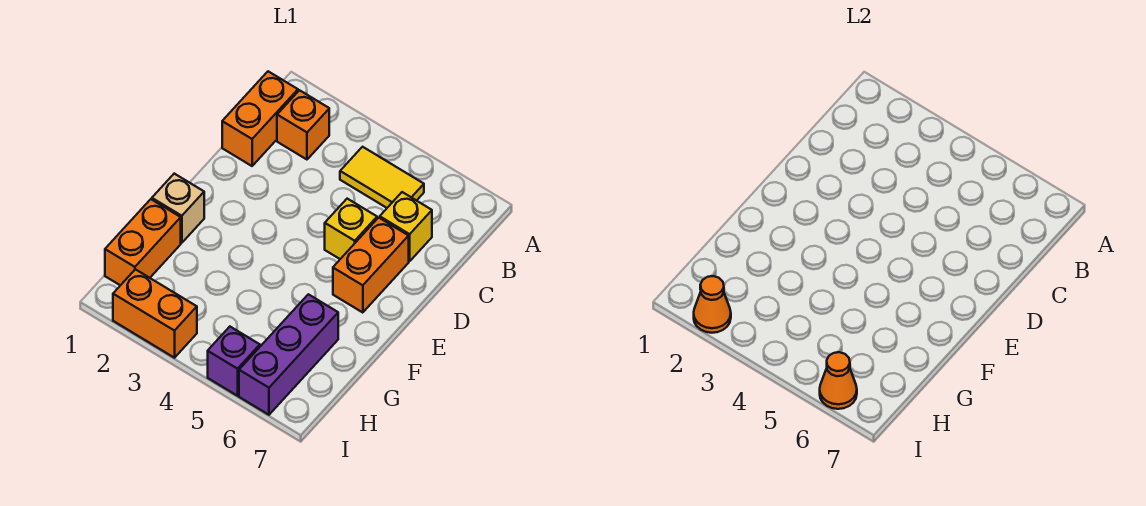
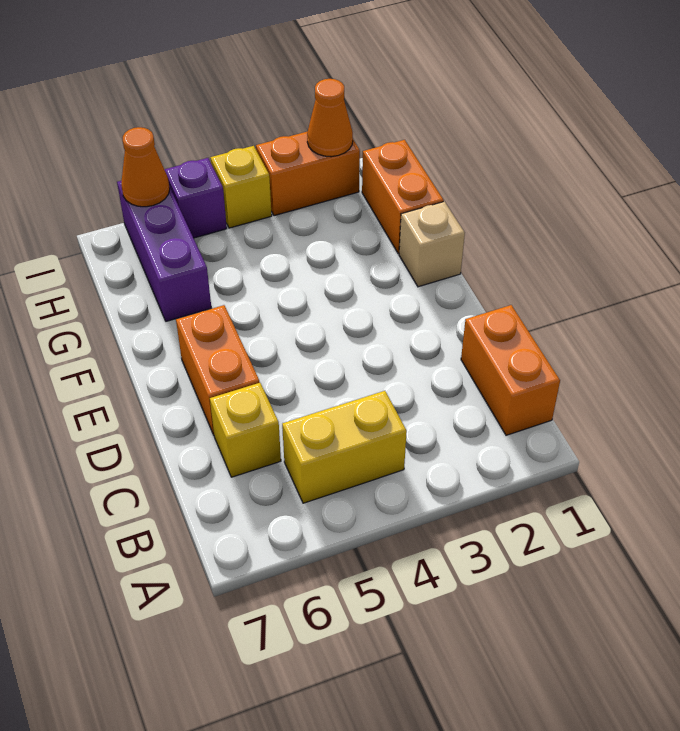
orange 1x1 brick [277,90,329,159] -> none
yellow 1x2 tile [340,147,424,208] -> yellow 1x2 brick [282,391,407,503]
yellow 1x1 brick [325,199,377,259] -> yellow 1x1 brick moved to [210,146,272,228]

